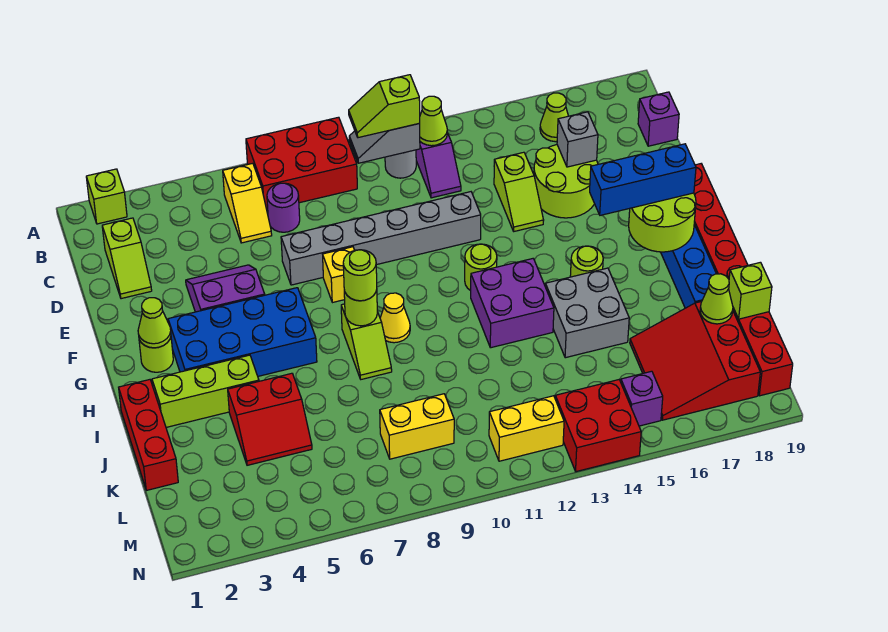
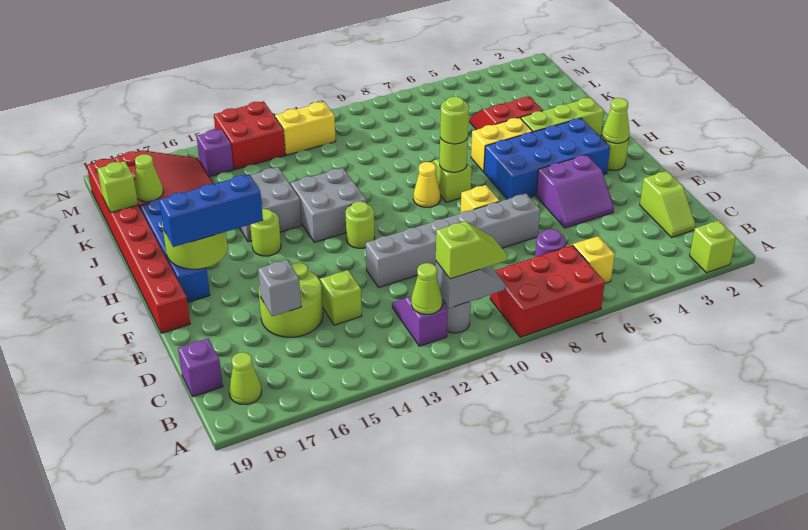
lime 1x1 cone [540,93,568,142] -> lime 1x1 cone moved to [229,352,262,404]
lime 1x2 slope [102,218,152,299] -> lime 1x2 slope turned to [640,171,696,237]
purple 2x2 brick [471,259,554,348] -> grey 2x2 brick [291,168,366,242]
red 1x3 brick [119,380,178,490] -> none
yellow 1x2 brick [380,394,454,459] -> yellow 1x2 brick moved to [471,118,533,172]

